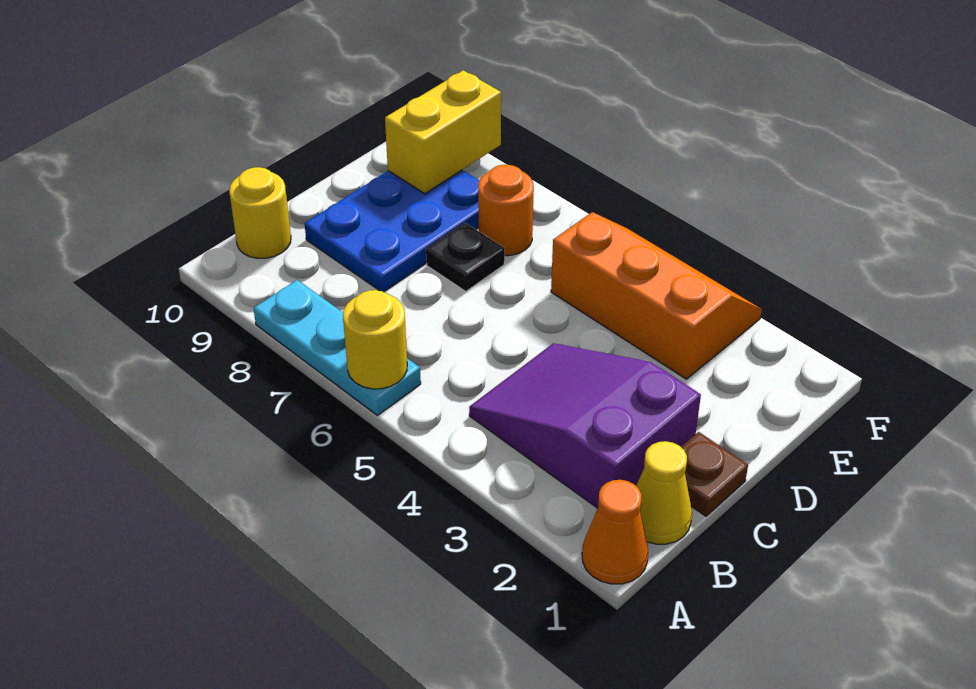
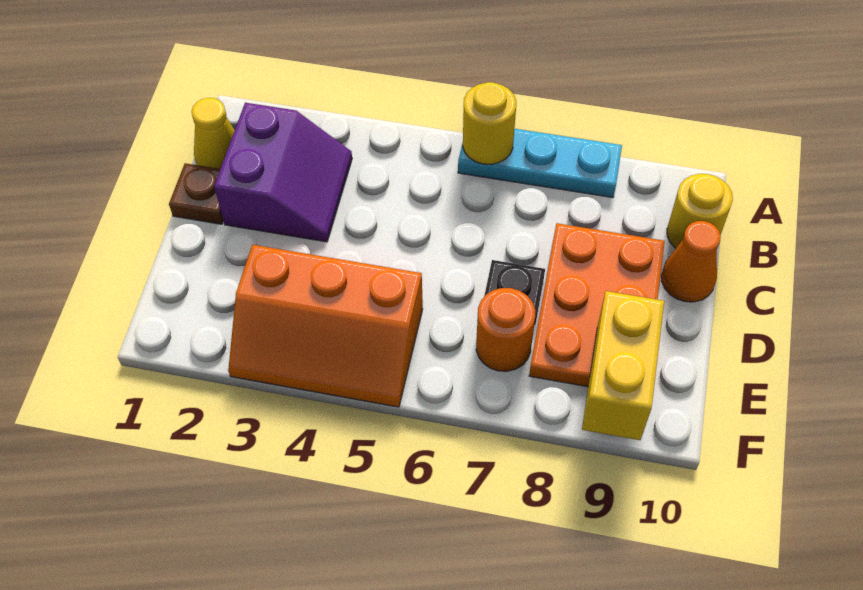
orange 1x1 cone [582,480,648,584] -> orange 1x1 cone moved to [661,221,721,302]
purple 2x3 slope [469,343,701,508] -> purple 2x2 slope [214,103,352,242]
blue 2x3 plate [305,170,479,292] -> orange 2x3 plate [529,223,665,387]

